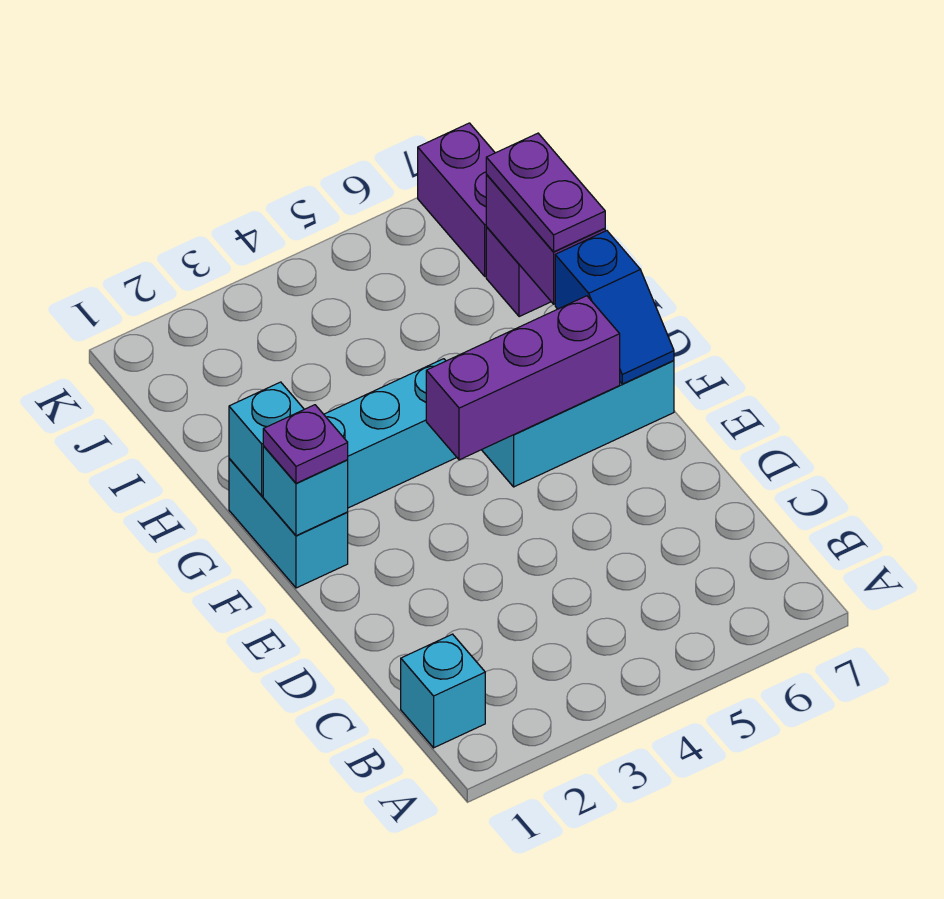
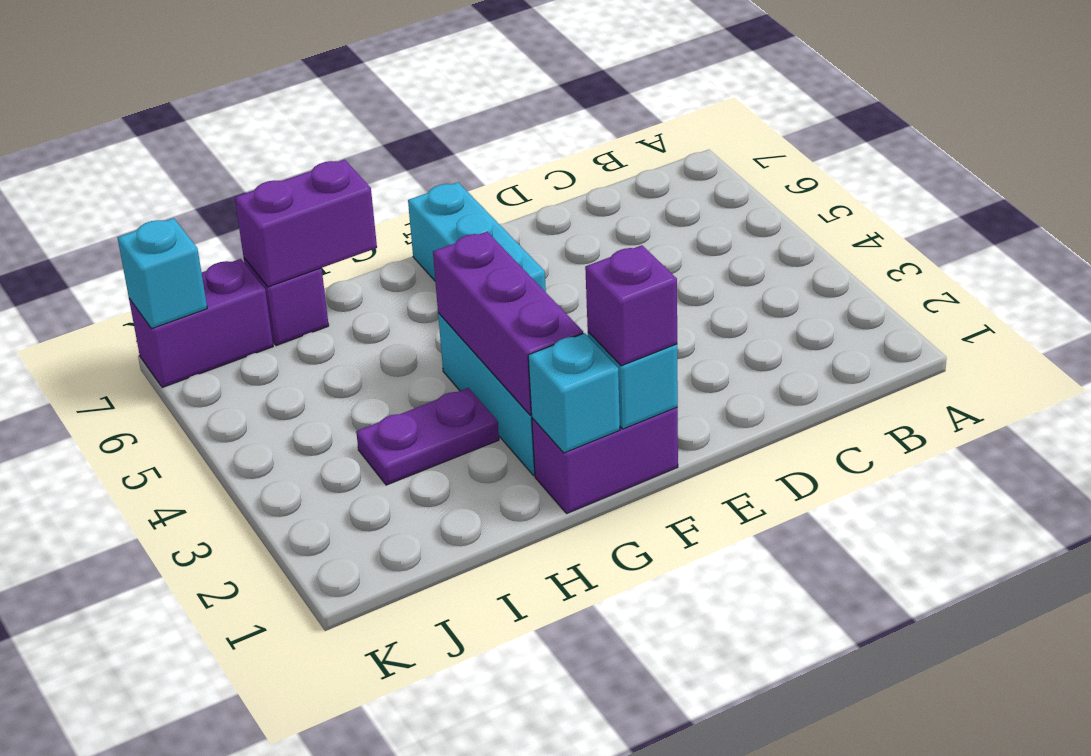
cyan 1x1 brick [401,634,485,748] -> cyan 1x1 brick moved to [117,218,207,329]
cyan 1x2 brick [229,459,348,588] -> purple 1x2 brick [532,407,678,514]
purple 1x1 plate [263,405,348,483] -> purple 1x1 brick [585,245,677,366]
purple 1x3 brick [426,296,620,460] -> purple 1x3 brick moved to [433,232,583,415]
blue 1x2 slope [555,231,674,384] -> none
purple 1x2 plate [486,133,605,252] -> purple 1x2 plate moved to [356,388,499,485]

